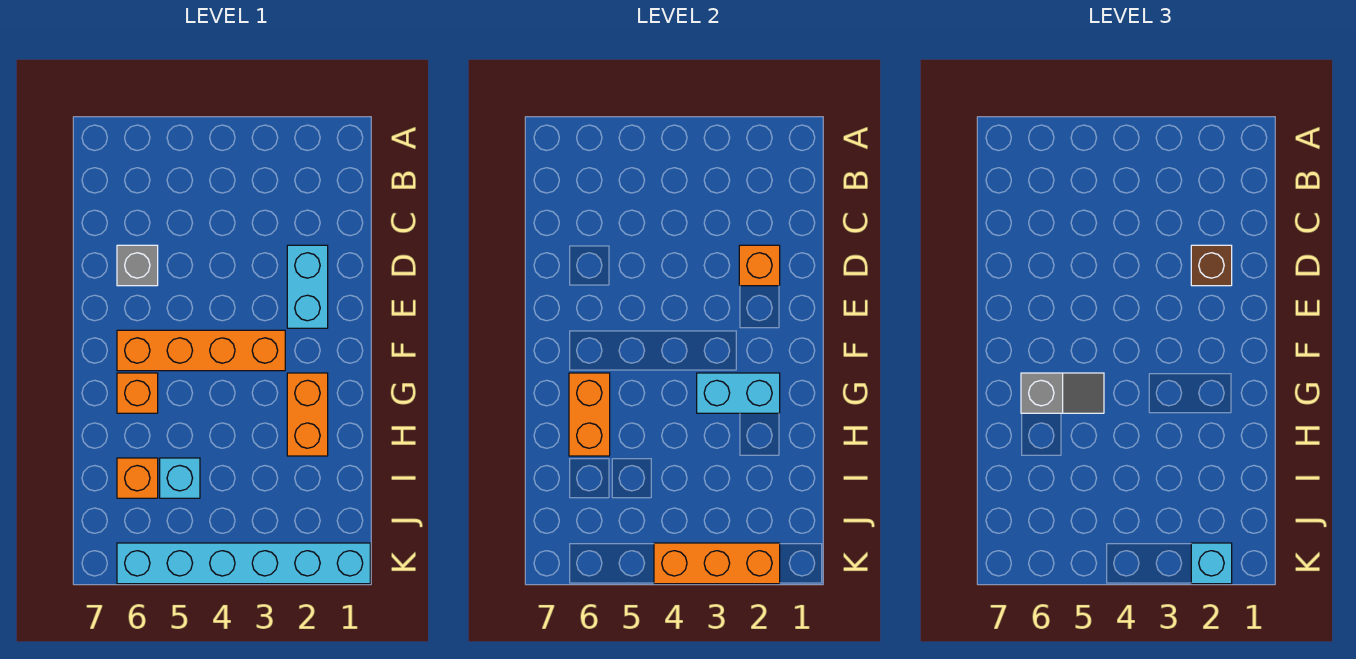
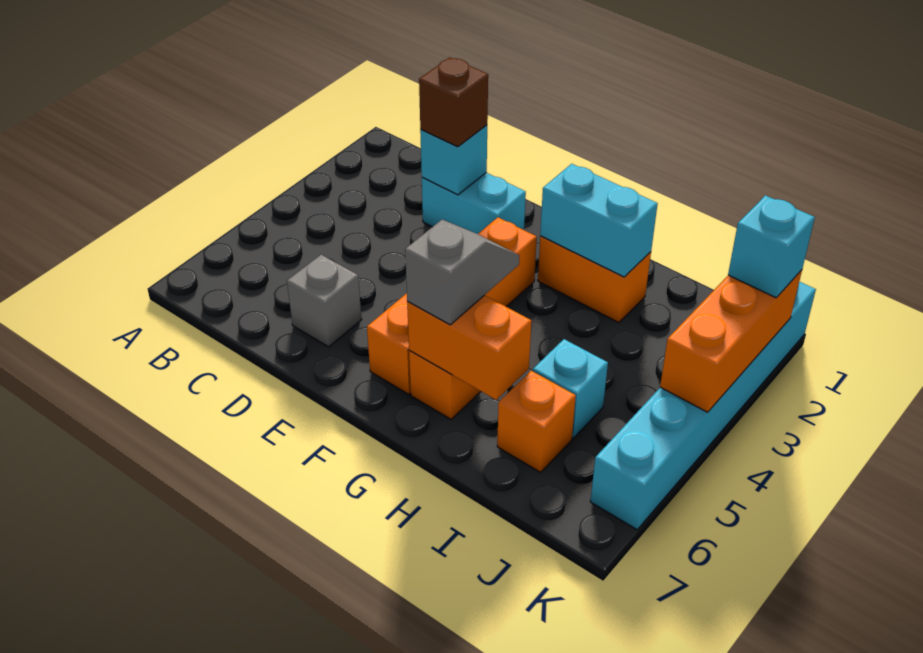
orange 1x1 brick [739,245,780,286] -> cyan 1x1 brick [420,125,487,195]
cyan 1x2 brick [697,373,780,413] -> cyan 1x2 brick turned to [540,164,658,277]

